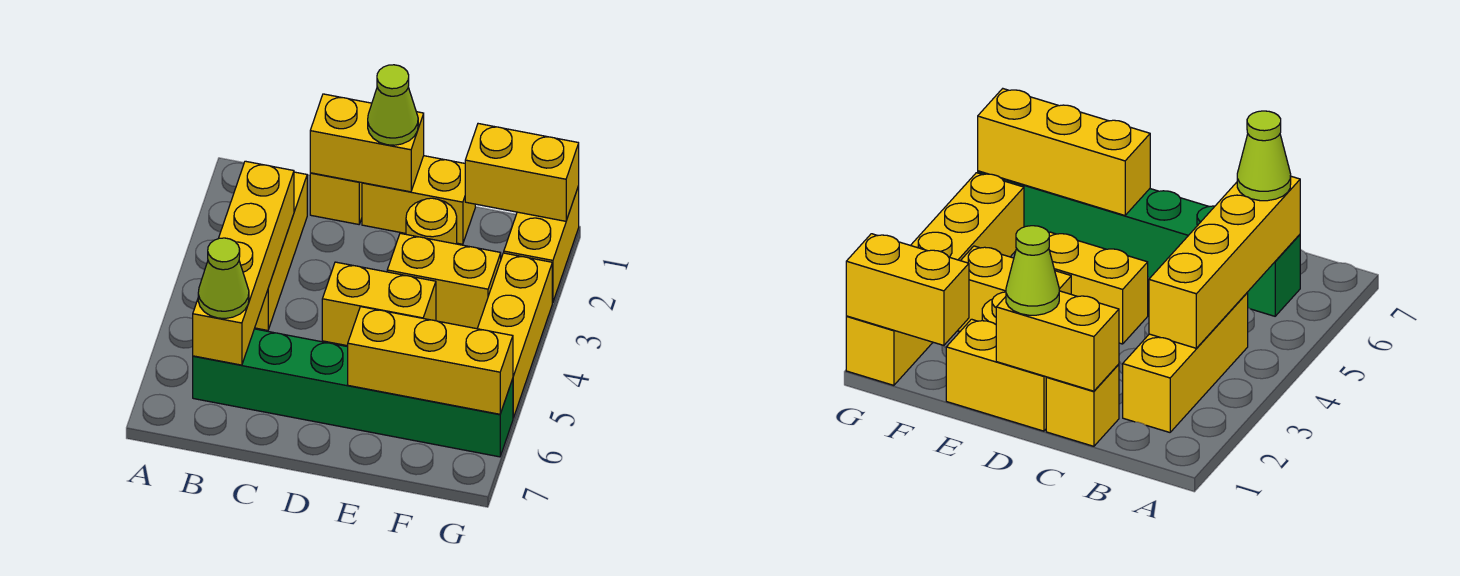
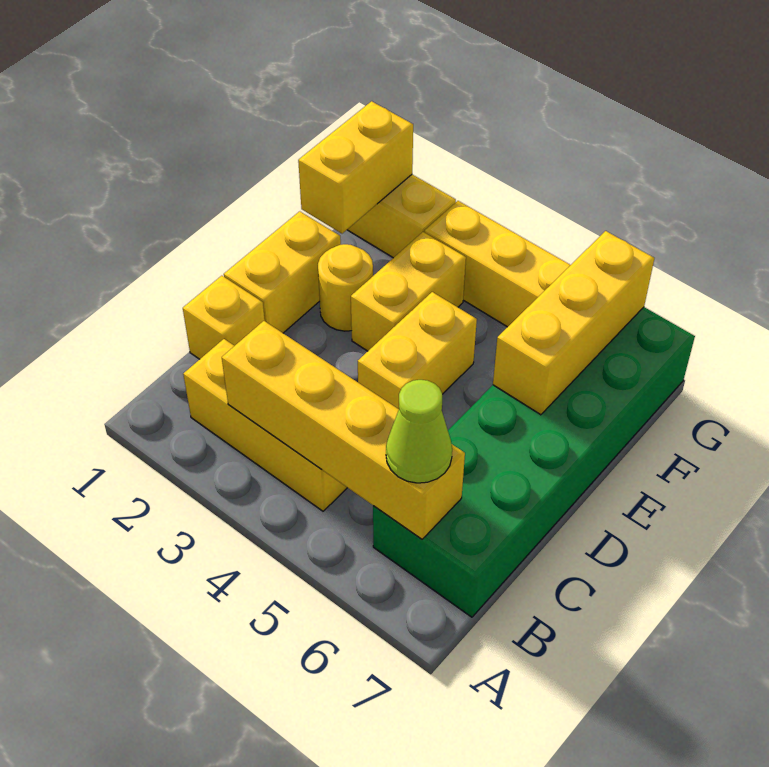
green 1x6 brick [193,329,513,457] -> green 2x6 brick [373,307,695,617]
yellow 1x2 brick [310,94,424,192] -> none
lime 1x1 cone [368,65,418,145] -> none

